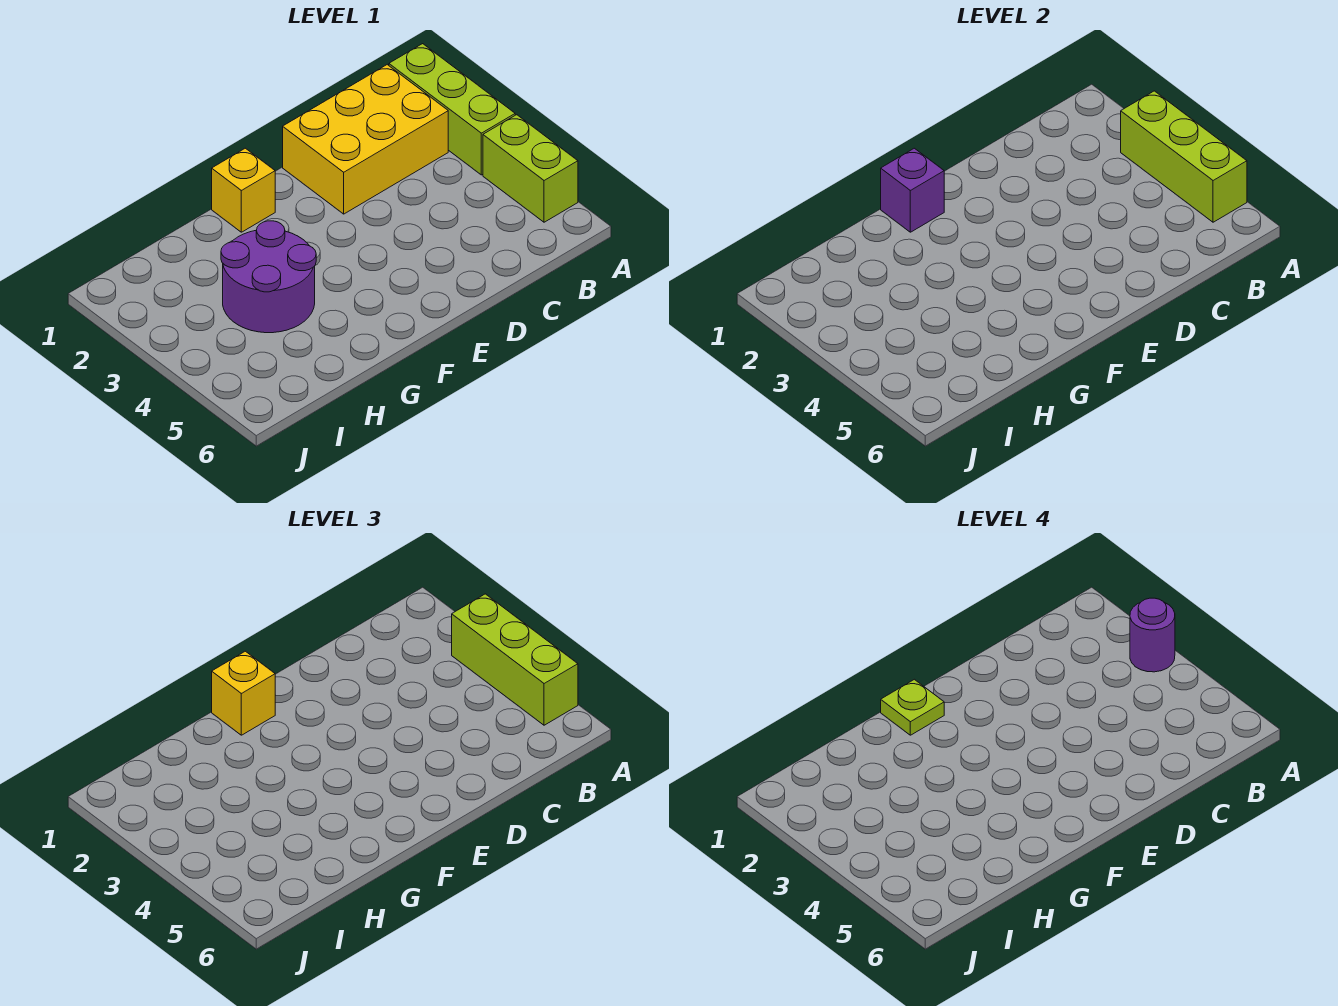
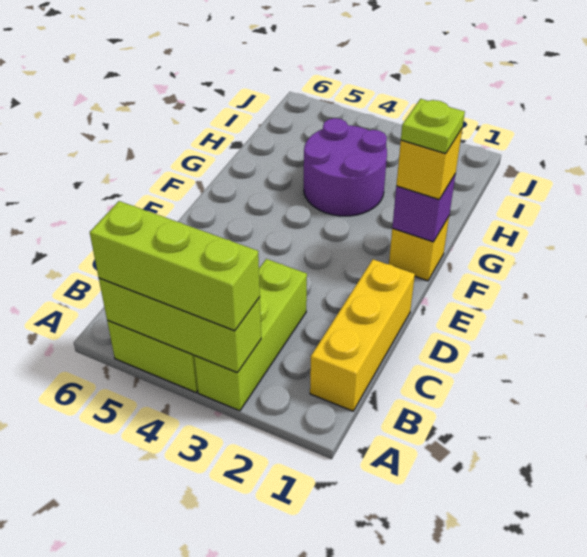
lime 1x3 brick [389,44,515,175] -> lime 1x3 brick turned to [194,259,307,411]
purple 1x1 round brick [1130,598,1175,672] -> none
yellow 2x3 brick [283,65,448,214] -> yellow 1x3 brick [310,259,415,411]

